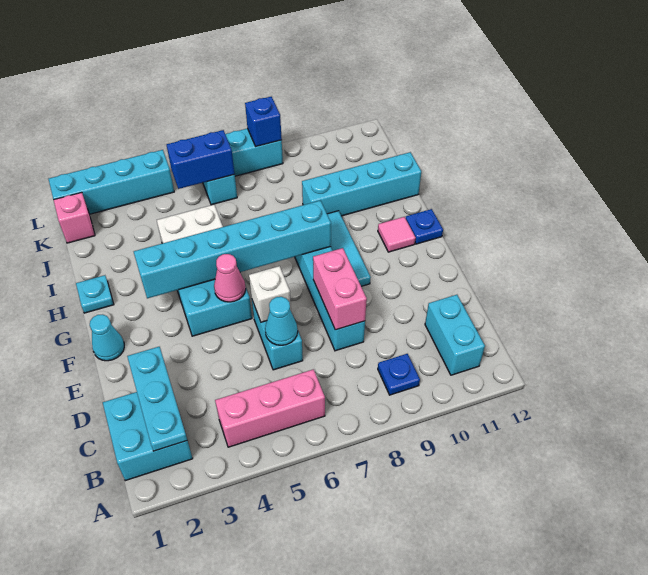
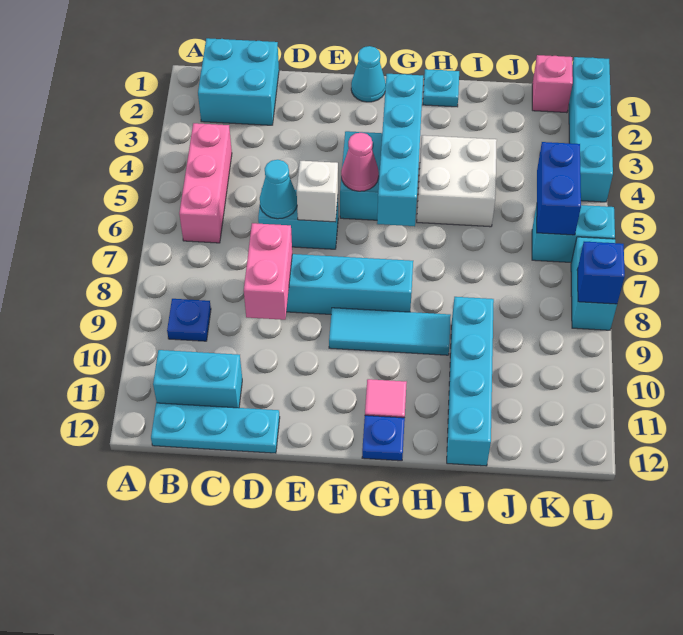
cyan 1x3 plate [127,347,187,451] -> cyan 1x3 plate moved to [151,403,280,453]
pink 1x2 brick [313,248,367,330] -> pink 1x2 brick turned to [244,223,292,320]
cyan 1x6 brick [134,201,331,298] -> cyan 1x4 brick [377,74,423,226]

